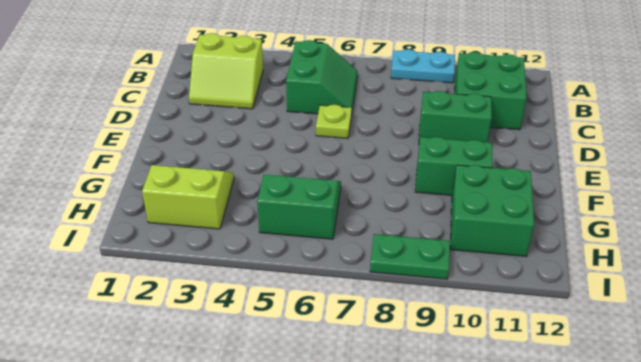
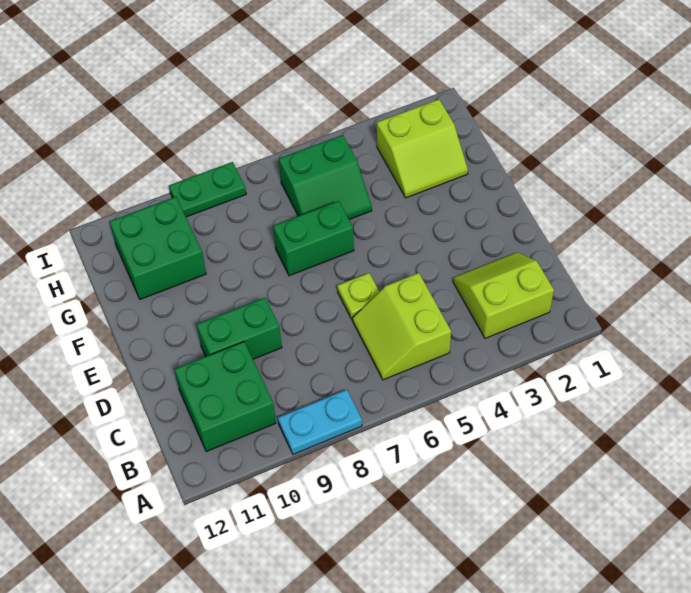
green 2x2 slope [286,40,358,116] -> lime 2x2 slope [353,273,451,380]
green 1x2 brick [415,137,493,195] -> green 1x2 brick moved to [273,201,354,276]

